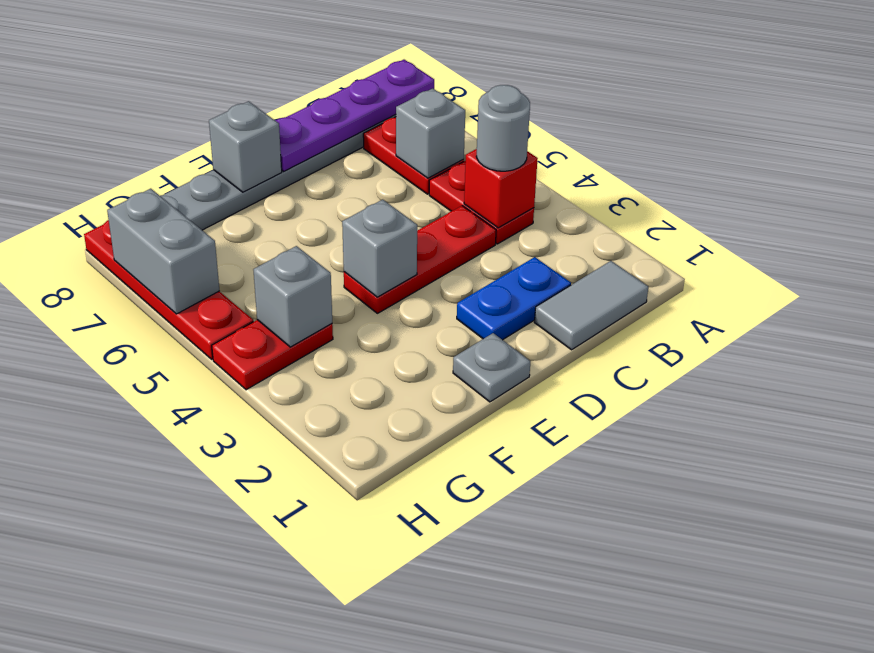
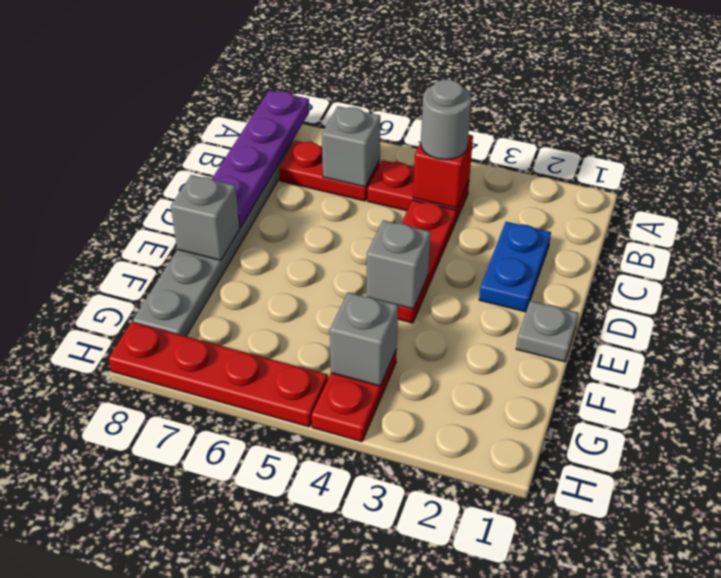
grey 1x2 tile [534,261,648,350] -> none
grey 1x2 brick [107,189,219,314] -> none

